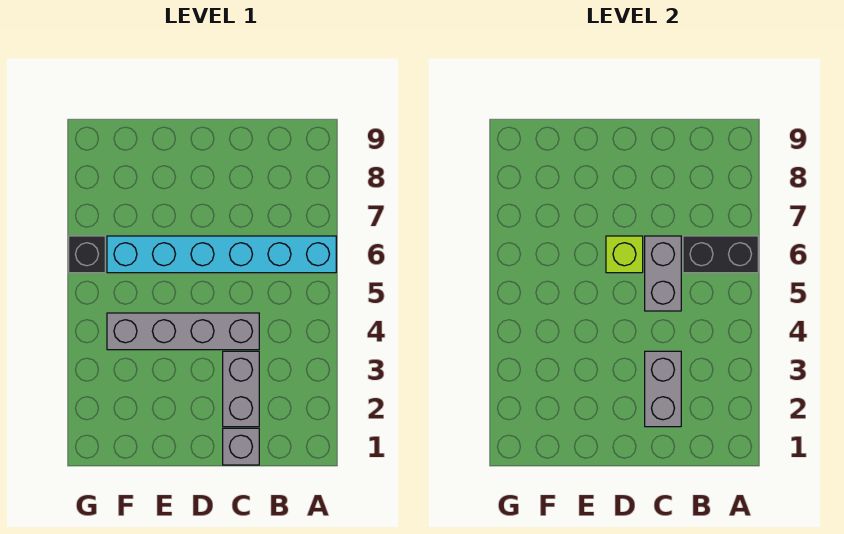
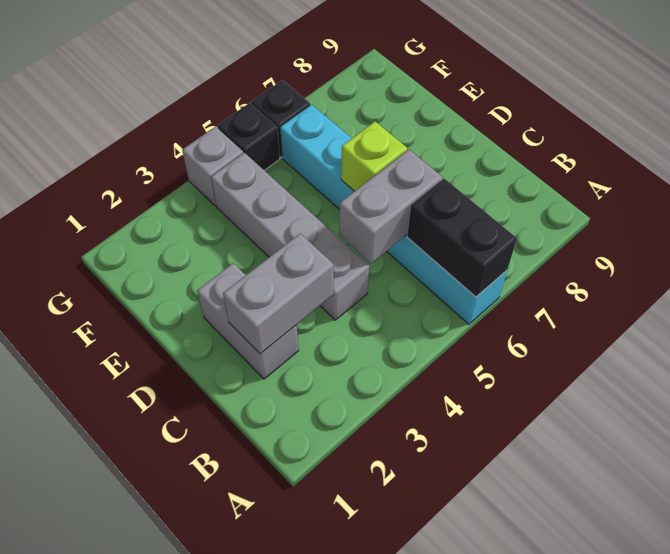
grey 1x1 brick [223,428,259,465] -> grey 1x1 brick moved to [182,127,243,206]
grey 1x2 brick [223,351,259,427] -> grey 1x2 brick turned to [197,263,299,379]
none -> black 1x1 brick [217,103,280,170]

